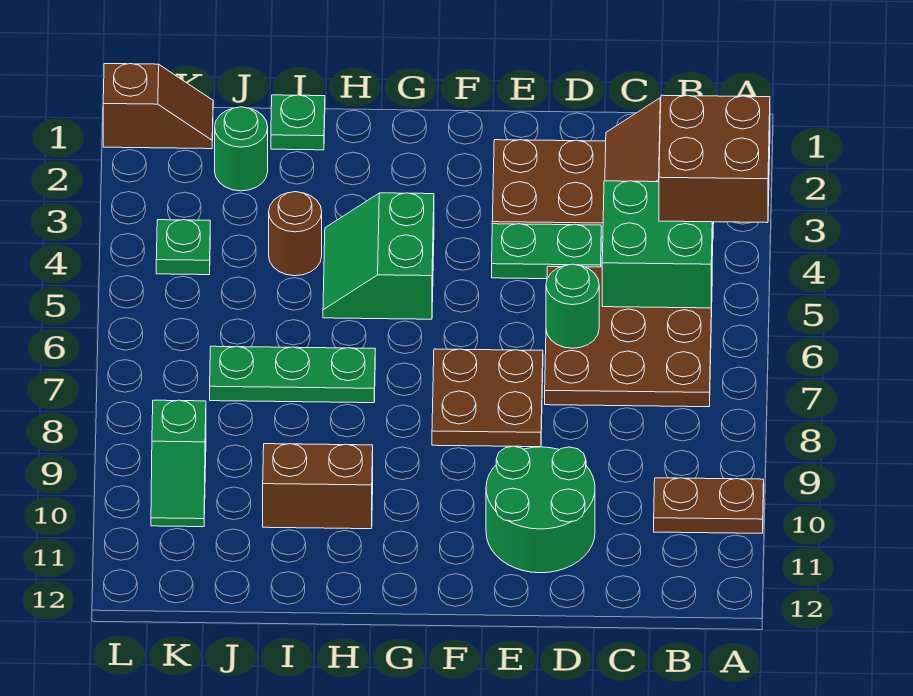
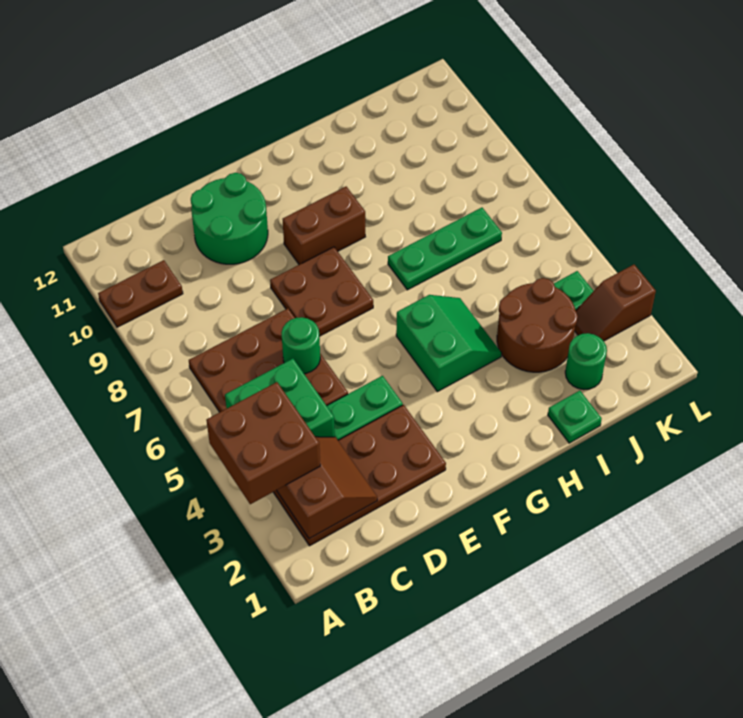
brown 1x2 brick [263,444,373,529] -> brown 1x2 brick moved to [283,187,365,265]
brown 1x1 round brick [269,192,322,276] -> brown 2x2 round brick [497,278,578,372]
brown 1x2 slope [103,64,213,149] -> brown 1x2 slope moved to [575,265,656,341]
green 1x2 slope [151,400,206,527] -> none

